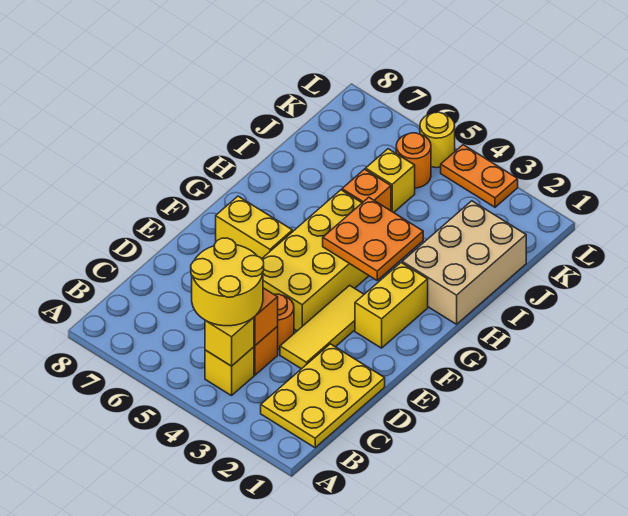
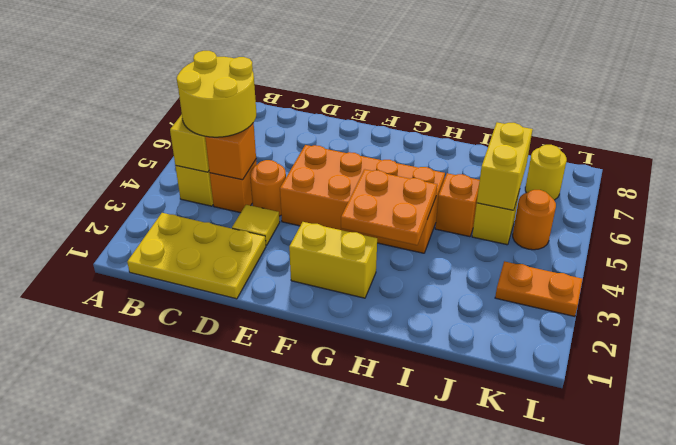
yellow 1x3 tile [280,285,364,369] -> yellow 1x1 tile [232,205,280,246]
yellow 2x4 brick [262,190,369,331] -> orange 2x4 brick [280,145,445,253]
yellow 1x2 brick [216,196,292,259] -> yellow 1x2 brick moved to [477,122,533,210]
tan 2x3 brick [402,201,526,324] -> none
orange 1x2 plate [441,145,518,207] -> orange 1x2 plate turned to [495,261,583,317]
yellow 1x1 round brick [420,112,455,168] -> yellow 1x1 round brick moved to [525,145,567,200]

